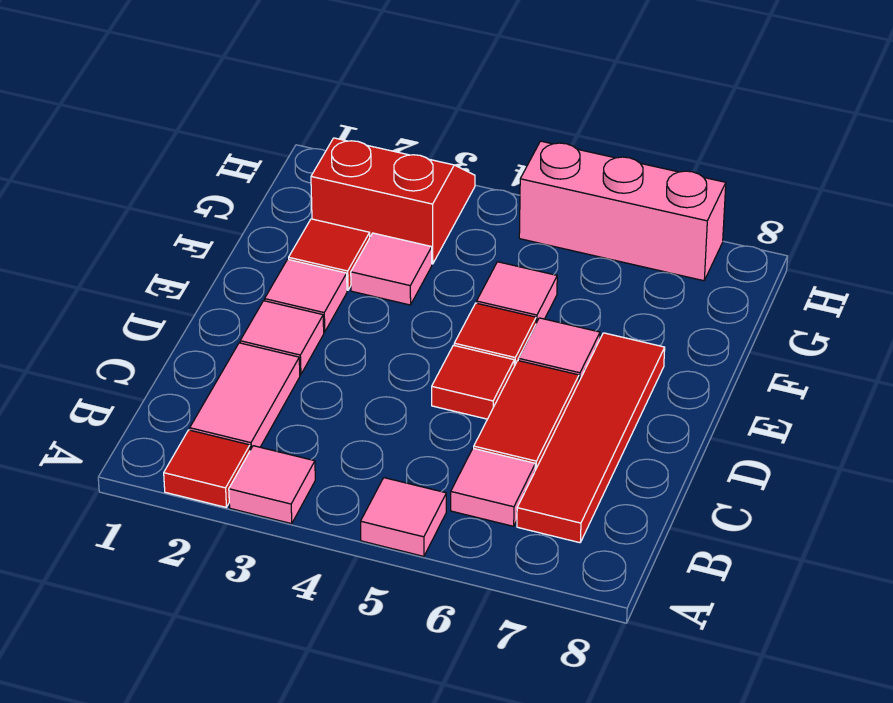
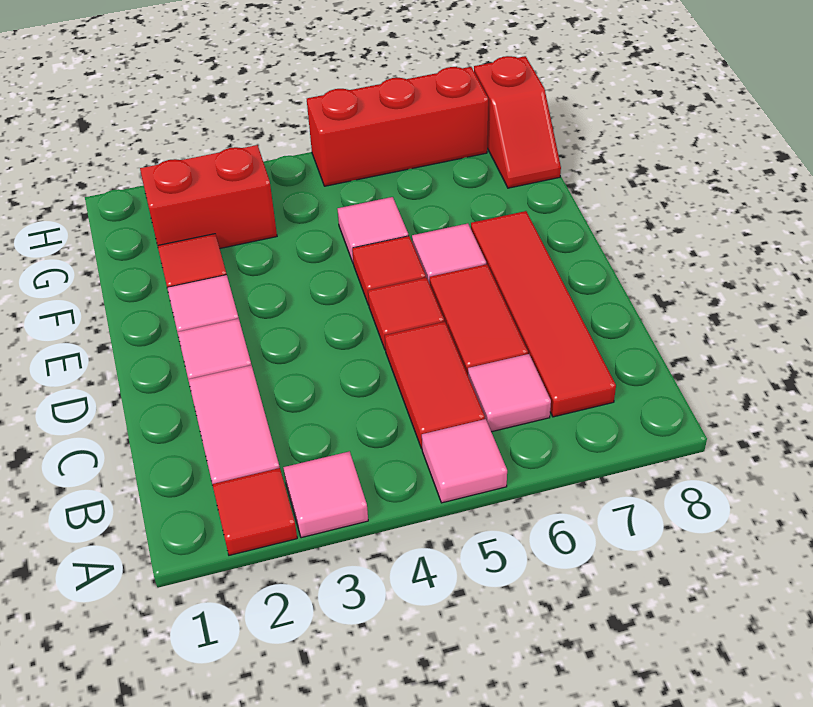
none -> red 1x2 tile [385,322,485,448]
pink 1x1 tile [351,233,432,305] -> none
none -> red 1x2 slope [474,56,561,188]
pink 1x3 brick [519,141,726,281] -> red 1x3 brick [307,67,488,186]

